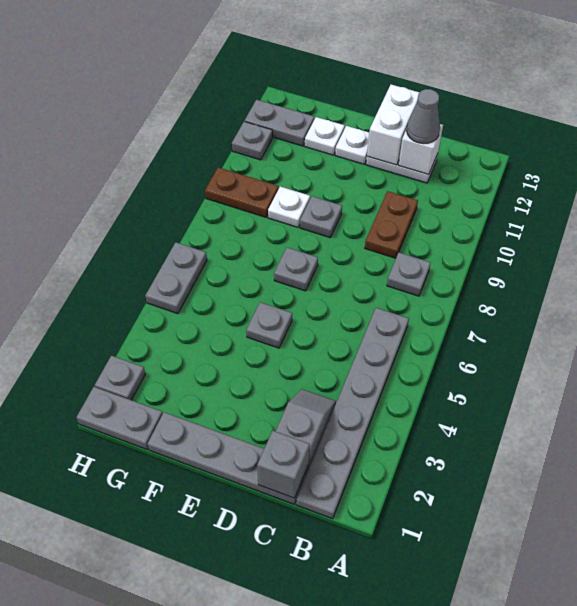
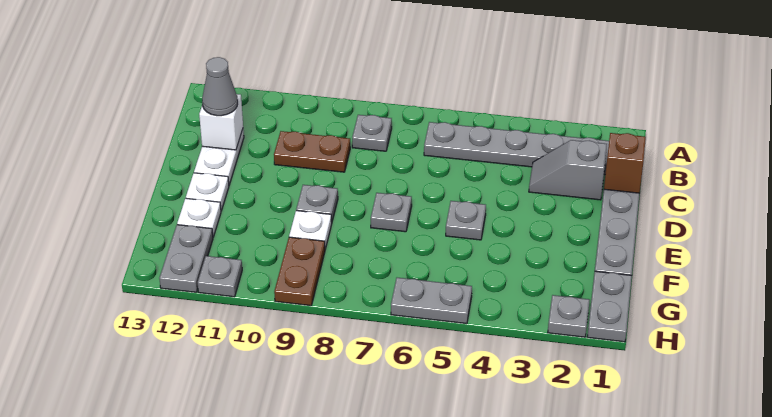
grey 1x1 brick [257,431,310,498] -> brown 1x1 brick [604,133,646,193]
white 1x2 brick [367,85,420,165] -> none

